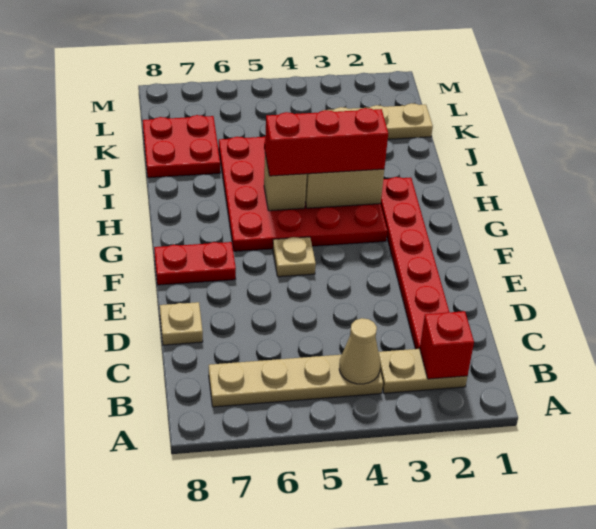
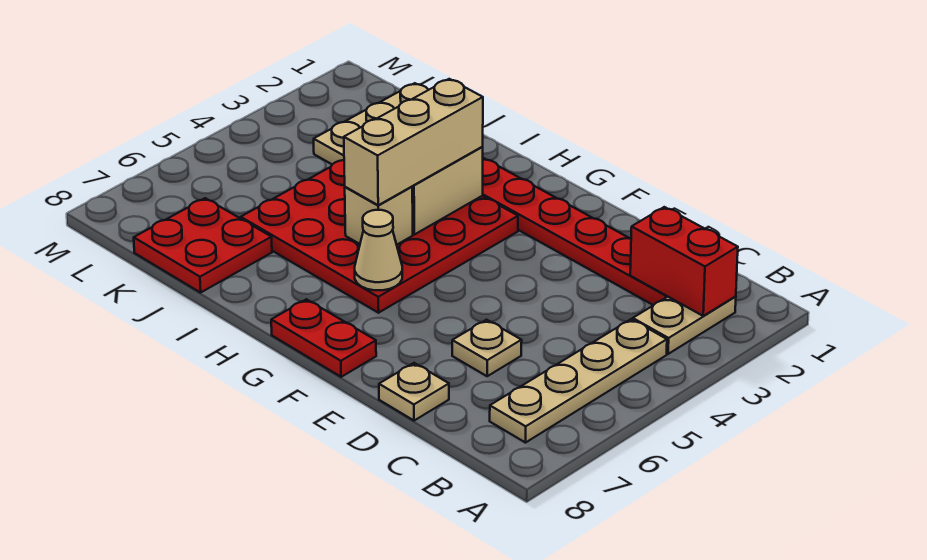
red 1x1 brick [420,311,474,379] -> red 1x2 brick [630,207,738,316]
tan 1x1 cone [339,318,380,384] -> tan 1x1 cone moved to [355,210,402,290]
tan 1x1 plate [273,237,316,277] -> tan 1x1 plate moved to [452,320,522,376]
red 1x2 plate [154,242,236,285] -> red 1x2 plate turned to [271,299,376,377]
red 1x3 brick [265,108,388,176] -> tan 1x3 brick [344,79,483,205]

